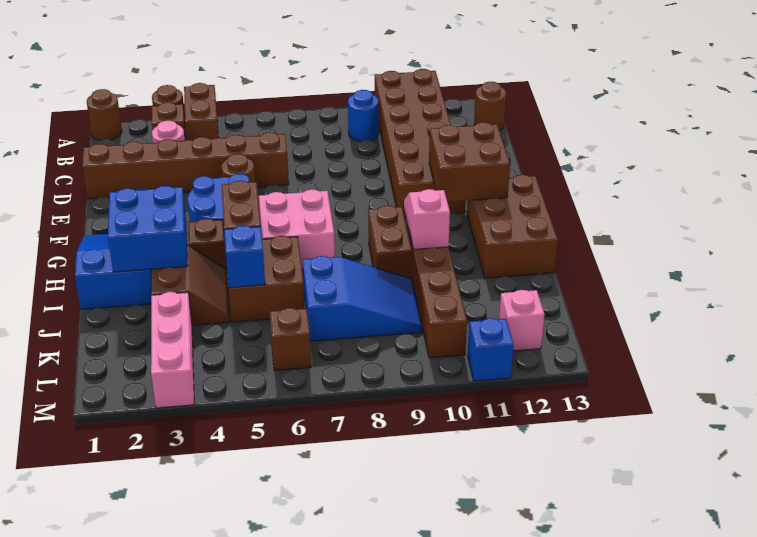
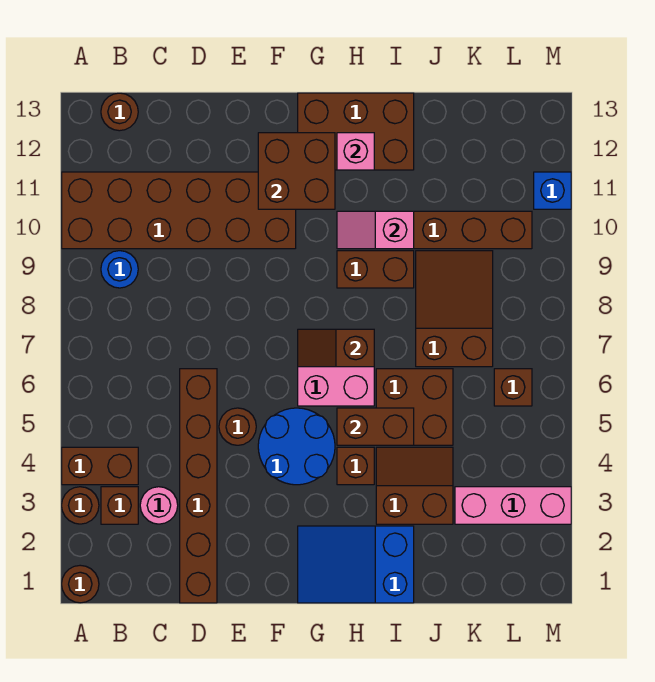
none -> brown 1x2 slope [298,329,374,367]
blue 2x2 brick [108,186,188,272] -> none
blue 1x1 brick [224,226,265,288] -> none
blue 2x3 slope [303,256,422,341] -> brown 2x3 slope [416,251,493,367]
pink 1x1 brick [499,290,545,351] -> pink 1x1 brick moved to [337,133,374,170]

